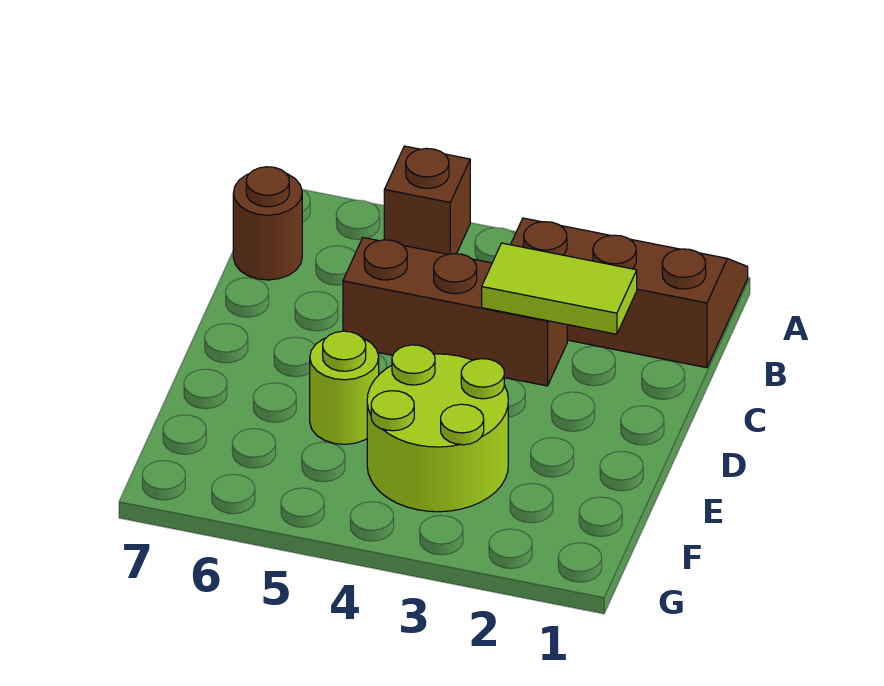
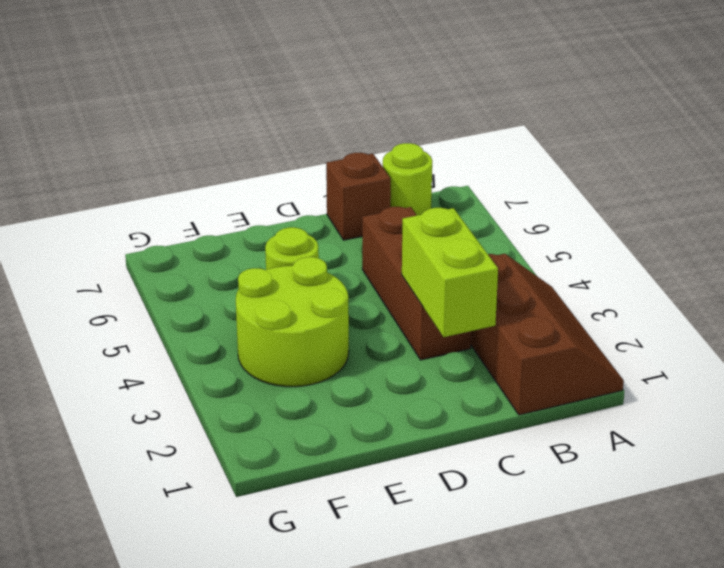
brown 1x1 brick [384,146,470,254] -> brown 1x1 brick moved to [326,153,391,240]
brown 1x1 round brick [233,167,302,280] -> lime 1x1 round brick [383,143,432,215]
lime 1x2 tile [482,243,637,334] -> lime 1x2 brick [402,208,498,337]

